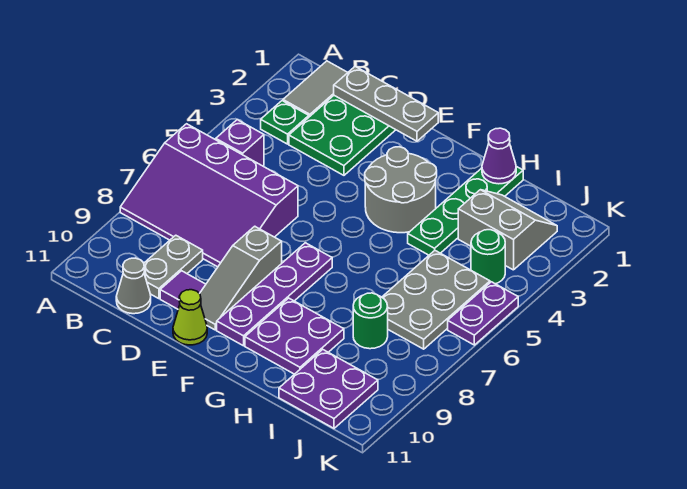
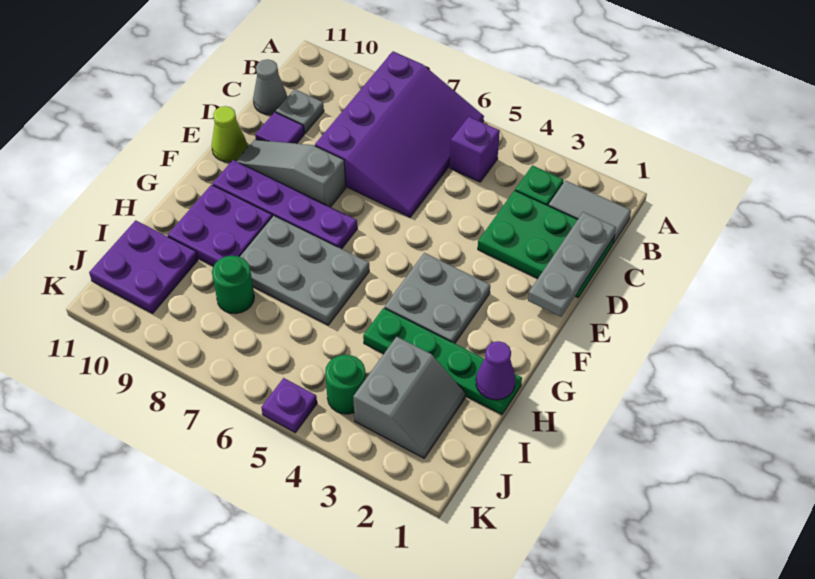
purple 3x4 slope [120,124,298,267] -> purple 3x4 slope turned to [315,51,484,217]
grey 1x2 plate [144,235,203,299] -> grey 1x1 plate [276,89,324,133]
grey 2x2 round brick [365,147,437,233] -> grey 2x2 plate [385,253,490,343]
grey 2x3 plate [382,251,490,349] -> grey 2x3 plate moved to [240,216,369,325]
purple 1x2 plate [448,282,518,345] -> purple 1x1 plate [261,378,317,433]

